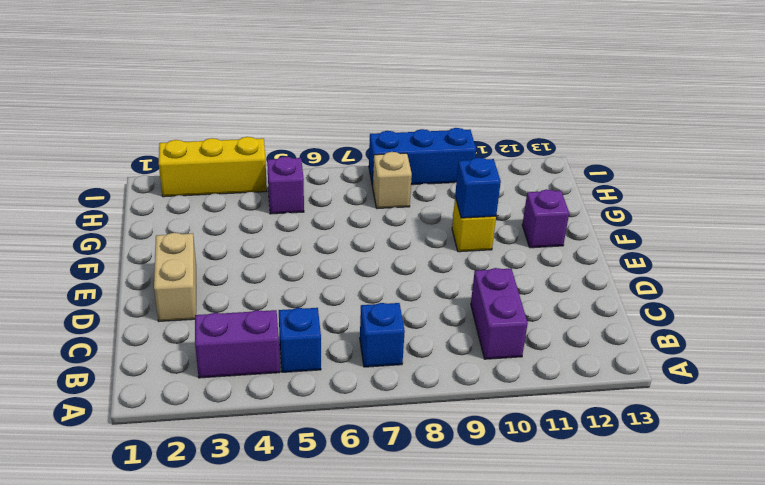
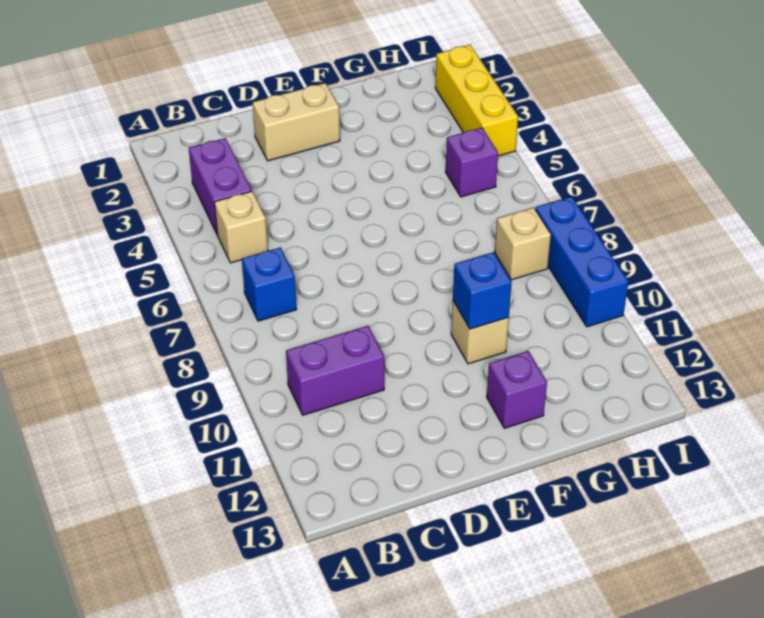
blue 1x1 brick [279,308,321,372] -> tan 1x1 brick [214,191,268,263]
yellow 1x1 brick [452,197,496,252] -> tan 1x1 brick [451,301,509,364]

